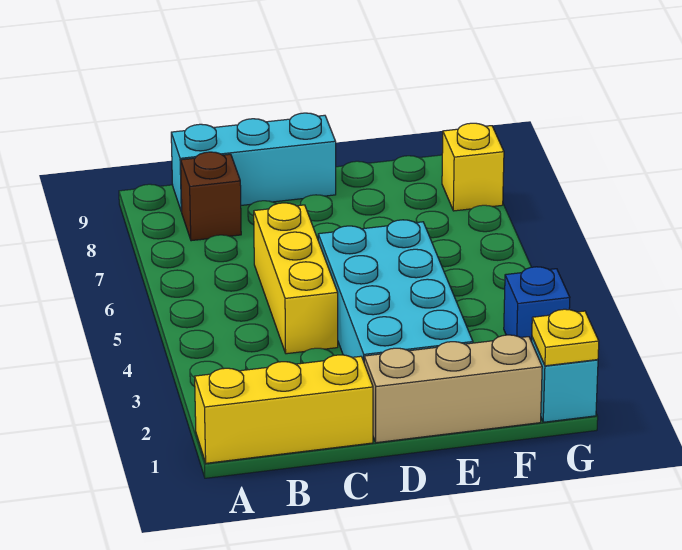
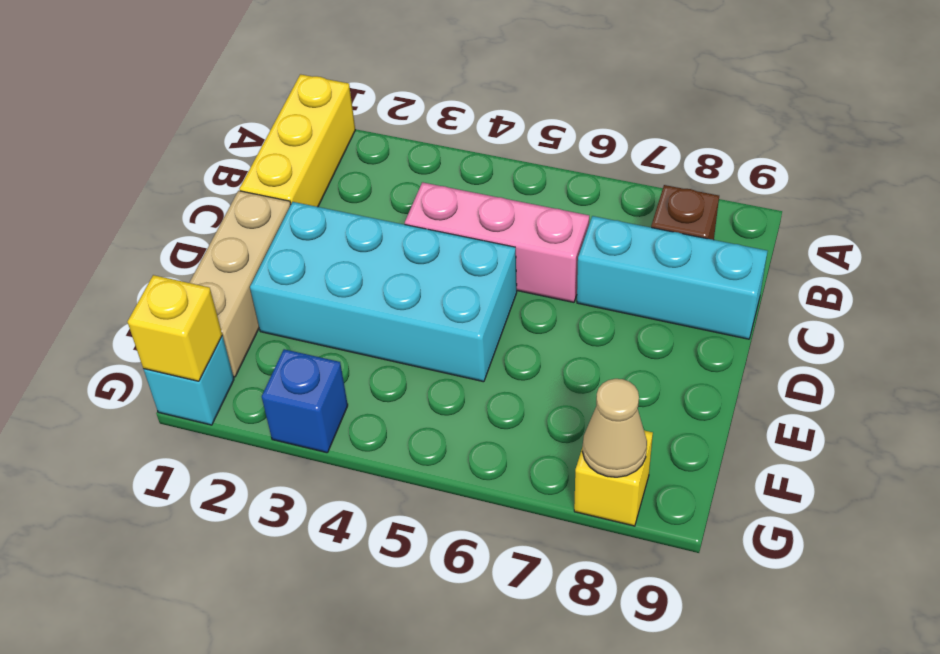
cyan 1x3 brick [171,113,336,212] -> cyan 1x3 brick turned to [577,216,767,339]
yellow 1x3 brick [254,203,338,354] -> pink 1x3 brick [405,182,589,302]
yellow 1x1 plate [532,309,599,366] -> yellow 1x1 brick [128,275,222,381]
none -> tan 1x1 cone [583,379,647,477]

